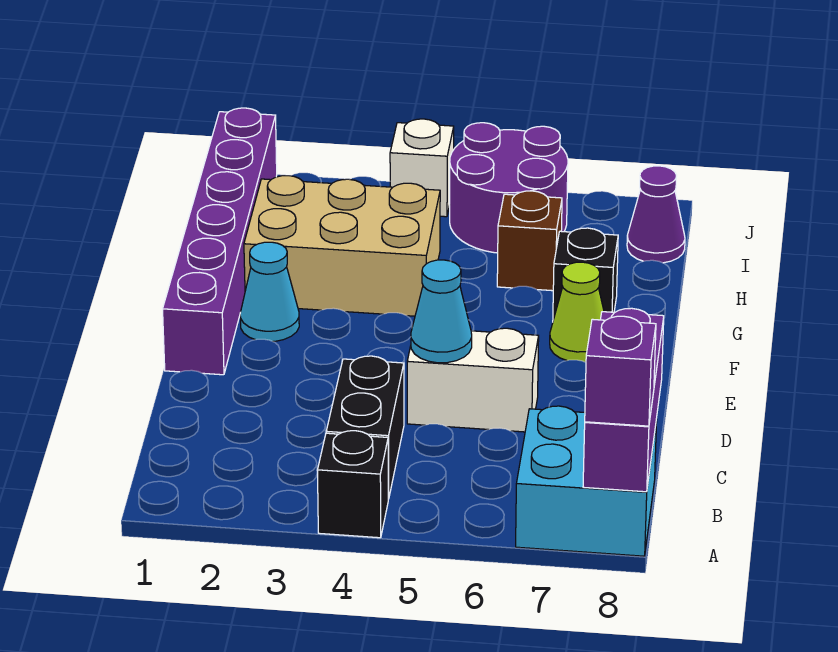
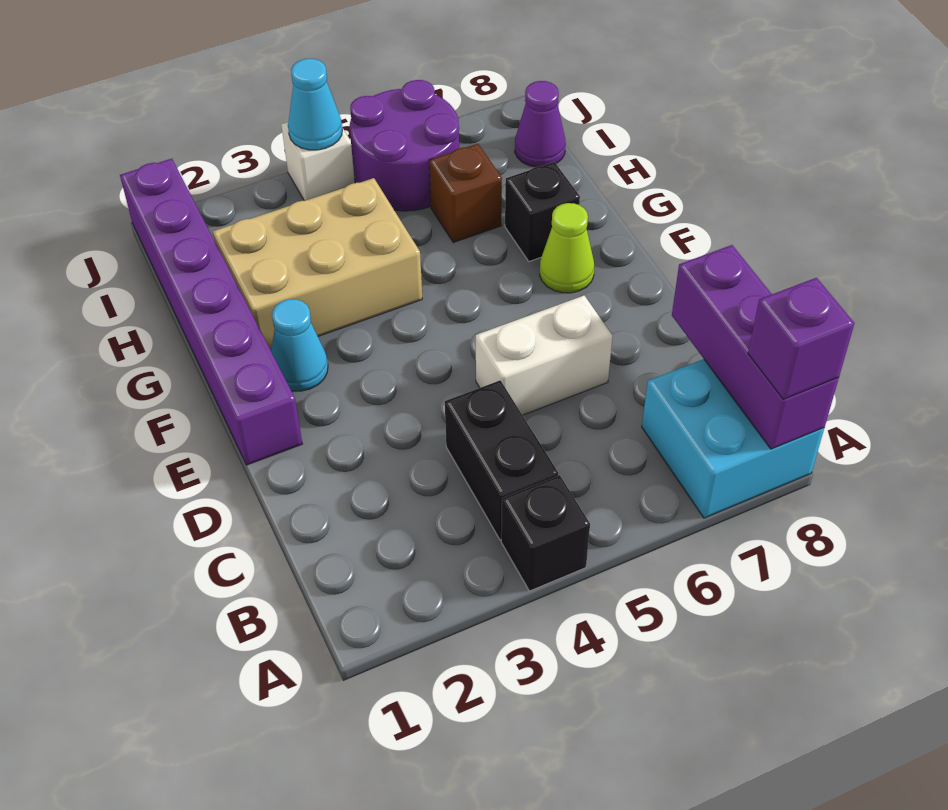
cyan 1x1 cone [411,260,472,363] -> cyan 1x1 cone moved to [288,59,342,150]

